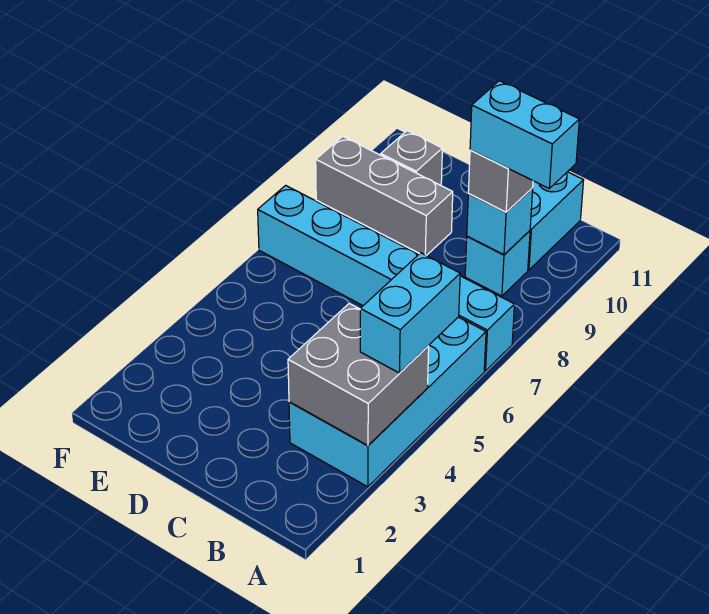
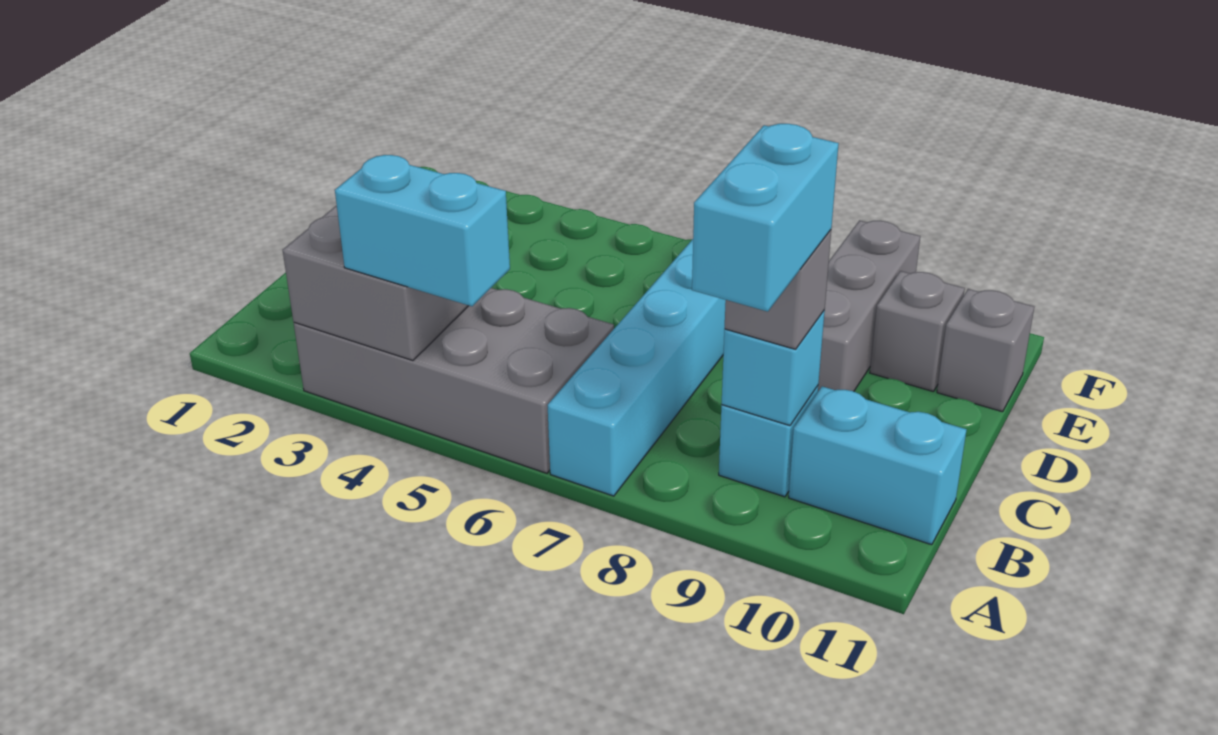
cyan 2x4 brick [289,317,486,487] -> grey 2x4 brick [294,288,614,473]
none -> grey 1x1 brick [937,289,1034,412]

